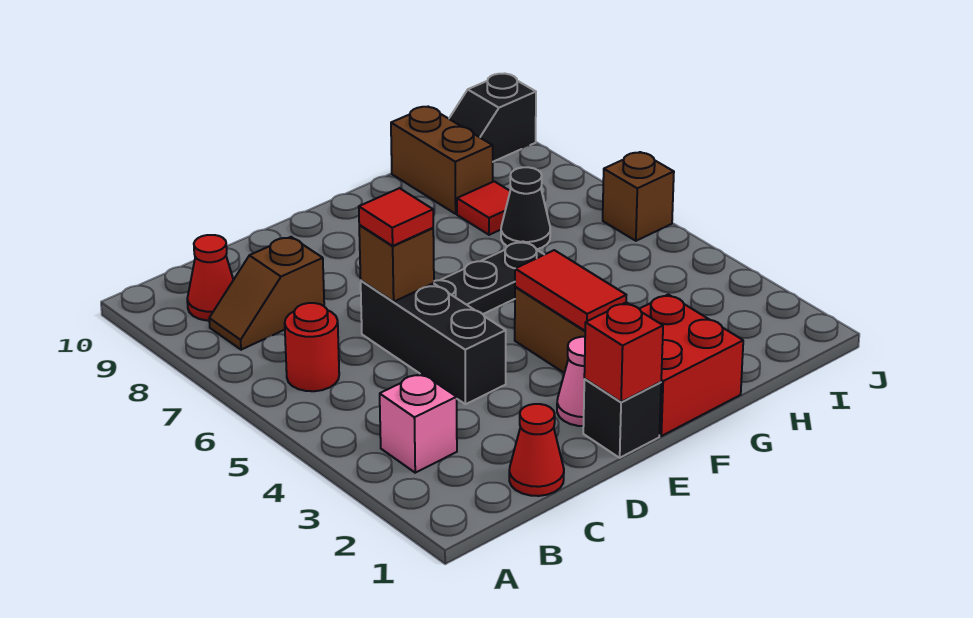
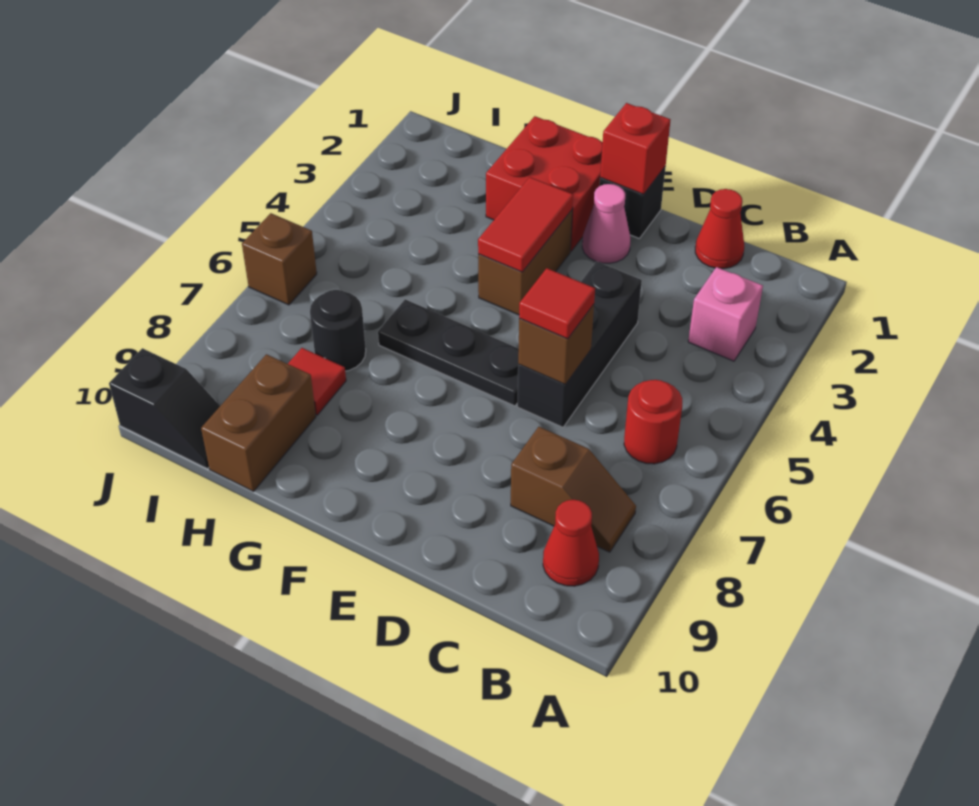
black 1x1 cone [501,167,550,250] -> black 1x1 round brick [310,290,366,371]

